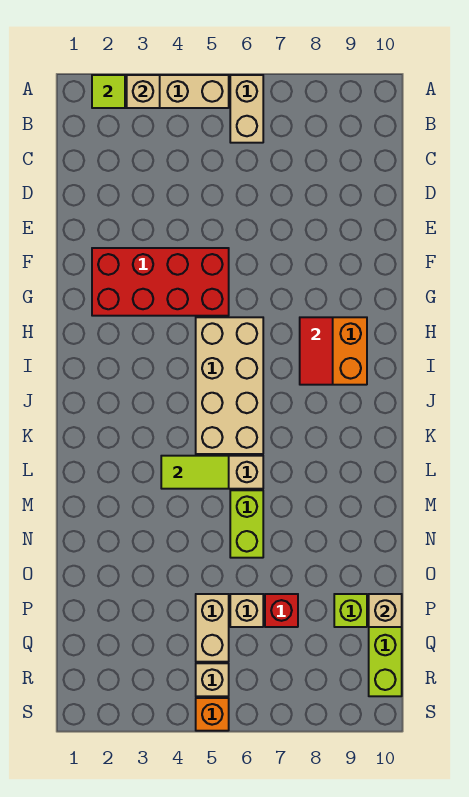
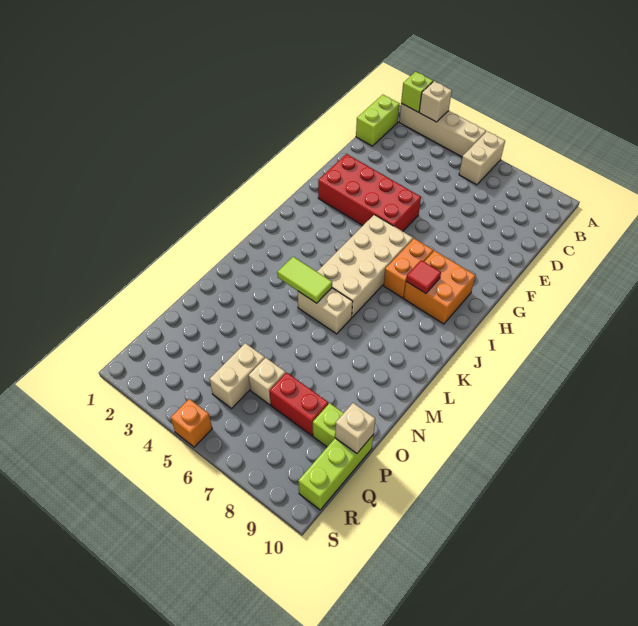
lime 1x1 tile [92,75,125,108] -> lime 1x1 brick [401,72,433,112]
none -> orange 1x2 brick [383,239,433,298]
red 1x2 tile [300,317,333,385] -> red 1x1 tile [406,260,441,293]
lime 1x2 brick [230,490,263,558] -> lime 1x2 brick moved to [356,95,399,146]
red 1x1 brick [265,594,298,627] -> red 1x2 brick [269,373,329,436]
tan 1x1 brick [196,663,229,696] -> none

